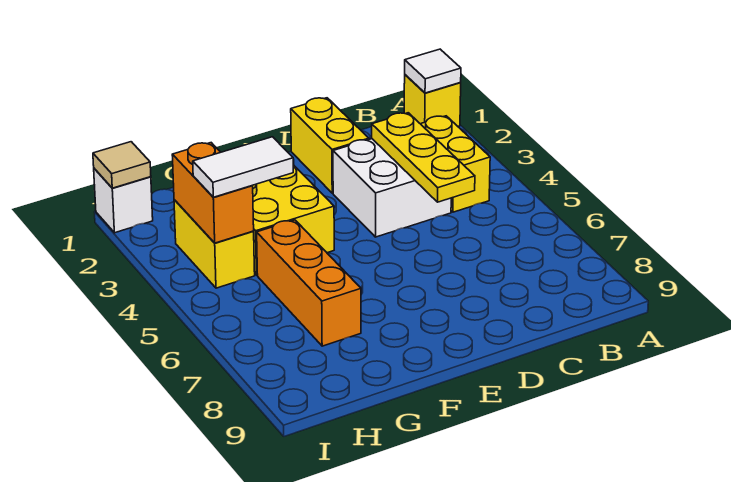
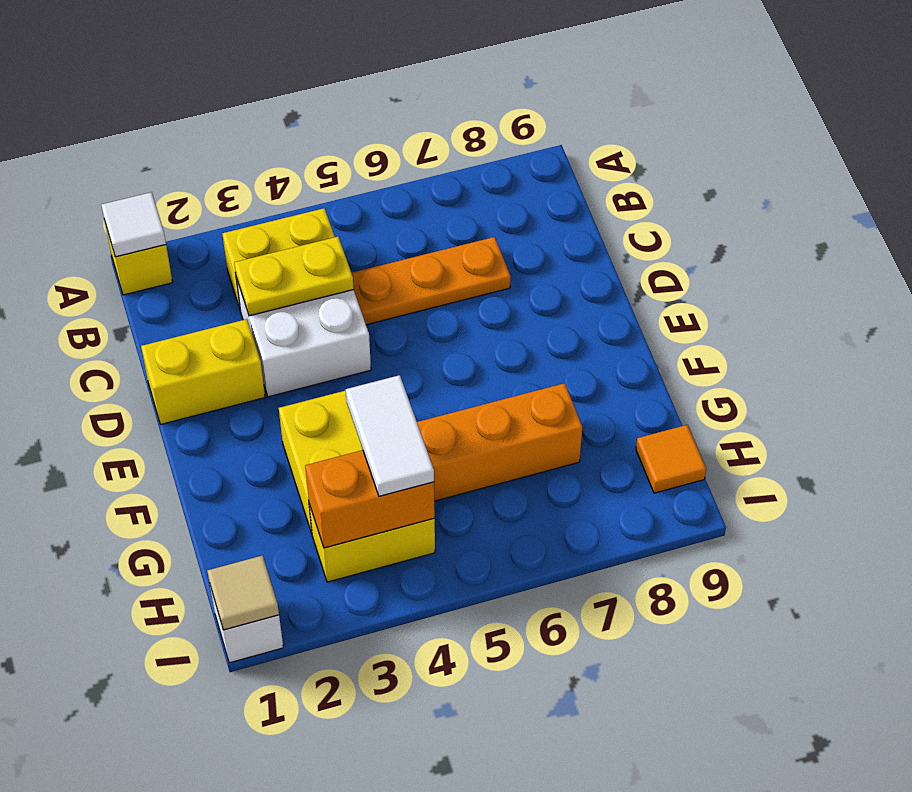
yellow 1x3 plate [372,113,475,202] -> yellow 1x2 plate [234,237,354,316]
none -> orange 1x3 plate [352,237,511,325]
none -> orange 1x1 tile [636,425,706,493]

